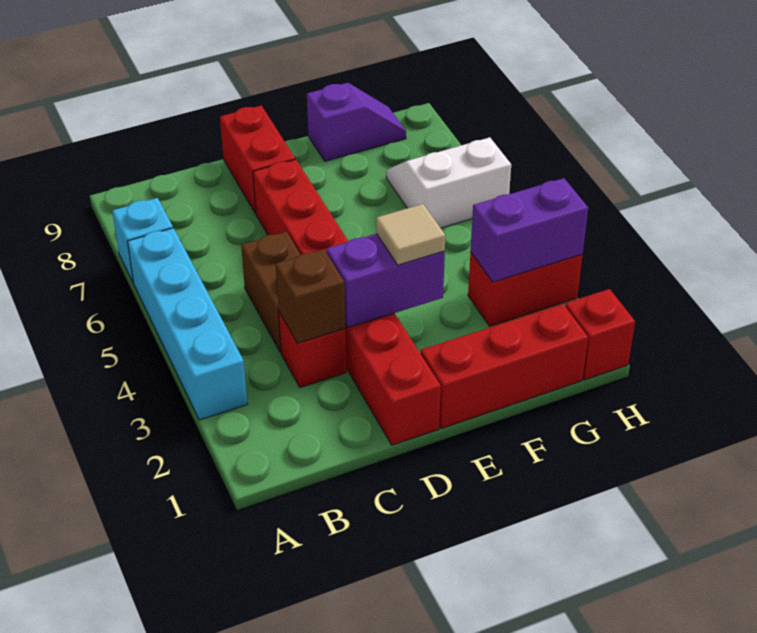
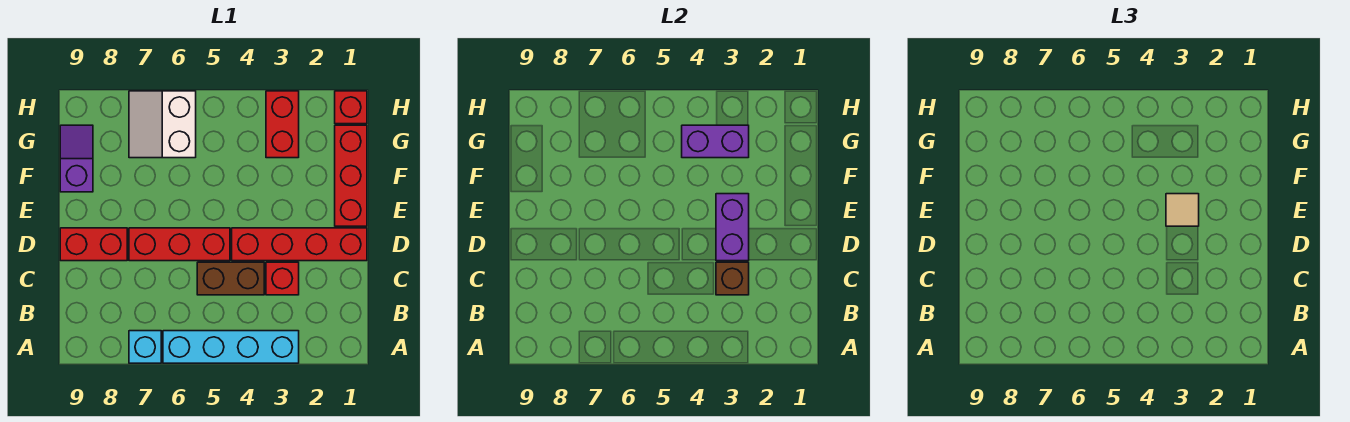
purple 1x2 brick [471,178,588,282] -> purple 1x2 brick turned to [682,125,749,158]

